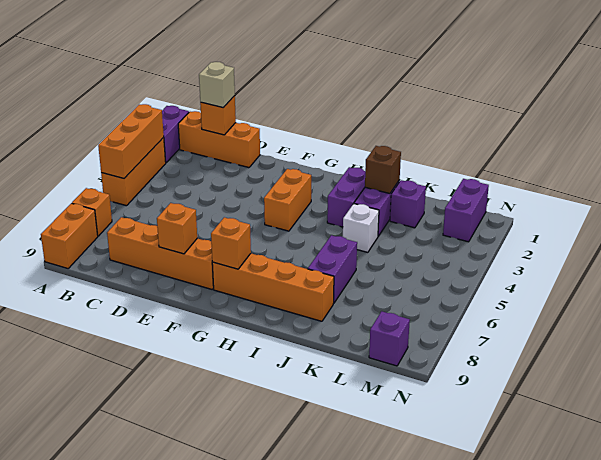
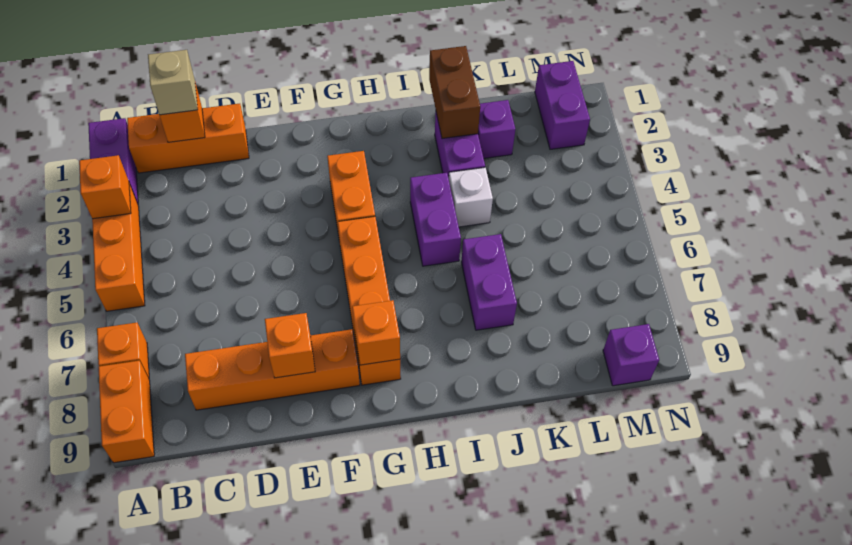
orange 1x3 brick [98,104,164,178] -> orange 1x1 brick [79,155,131,219]
orange 1x4 brick [212,253,334,321] -> orange 1x4 brick turned to [338,217,401,385]
purple 1x2 brick [327,167,365,227] -> purple 1x2 brick moved to [410,173,461,266]
brown 1x1 brick [365,146,401,194] -> brown 1x2 brick [429,46,480,138]

